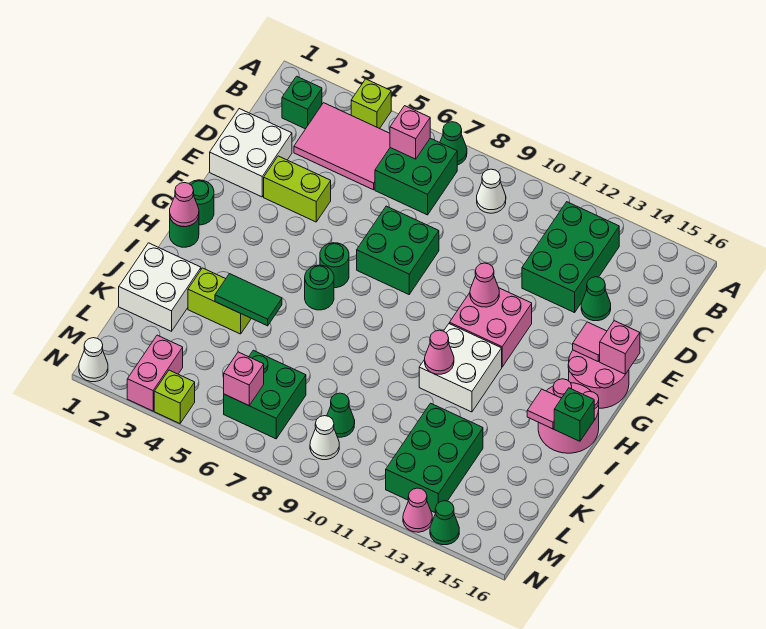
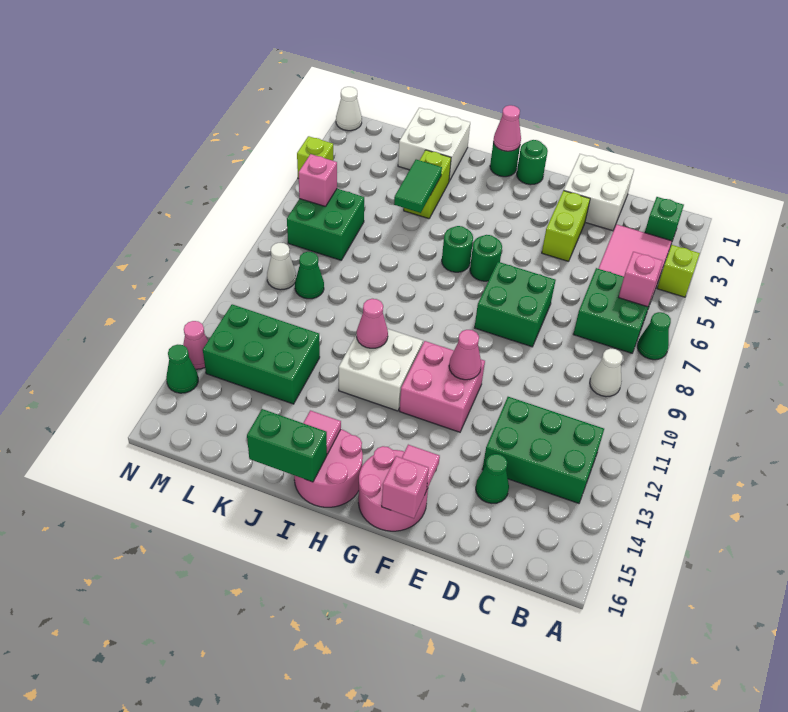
green 1x1 brick [554,388,594,441] -> green 1x2 brick [247,409,327,482]
pink 1x2 brick [127,335,183,411] -> none

